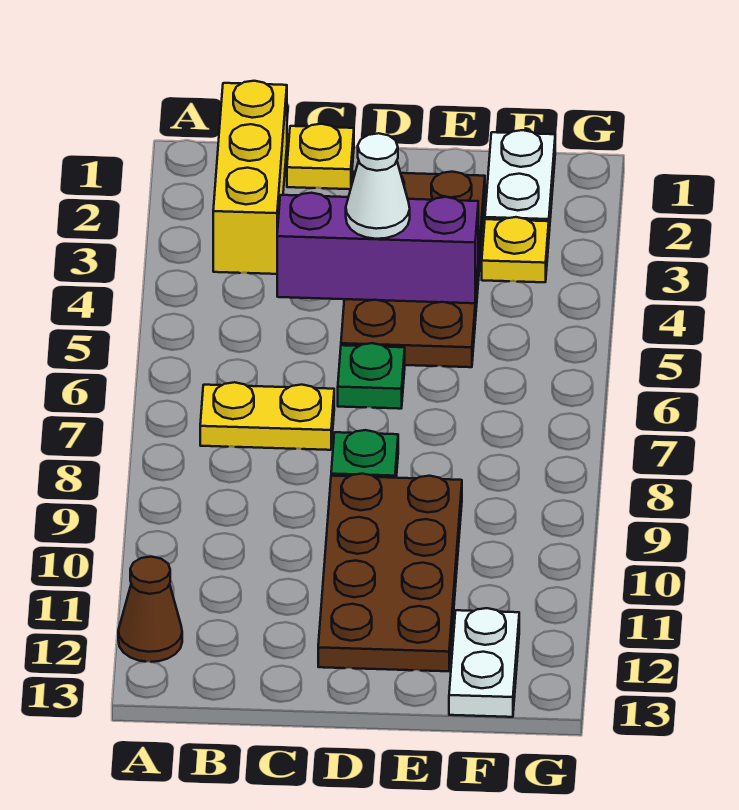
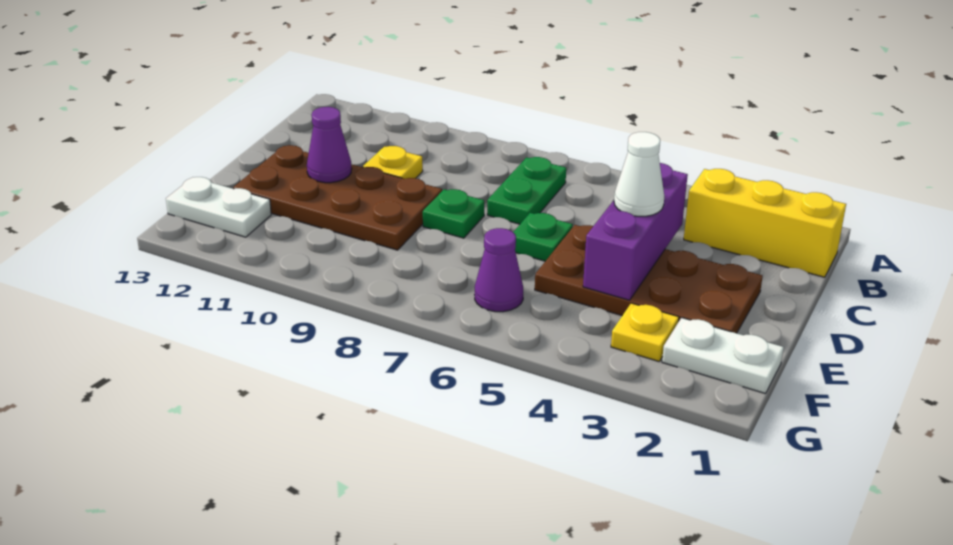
brown 1x1 cone [118,557,182,662] -> none
yellow 1x2 plate [200,382,334,450] -> green 1x2 plate [487,157,566,224]
yellow 1x1 plate [287,124,354,189] -> yellow 1x1 plate moved to [363,146,423,179]
none -> purple 1x1 cone [307,107,352,183]
none -> purple 1x1 cone [475,228,523,312]

